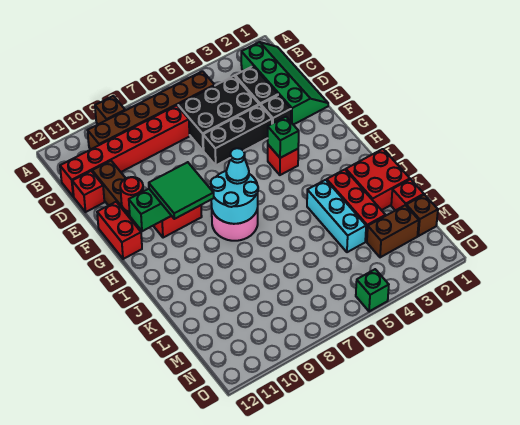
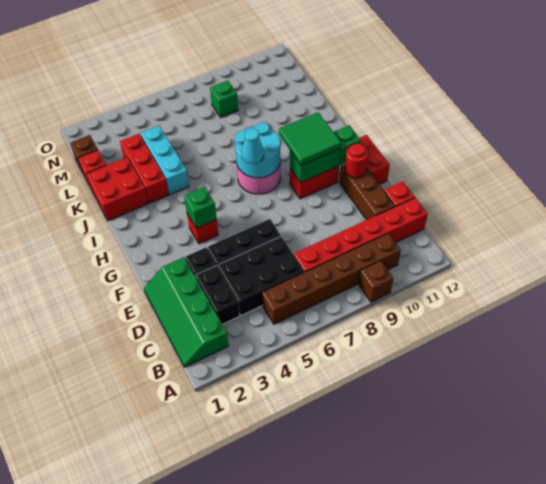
brown 1x2 brick [367,205,419,257] -> none
green 1x1 brick [356,269,389,311] -> green 1x1 brick moved to [210,81,238,118]

